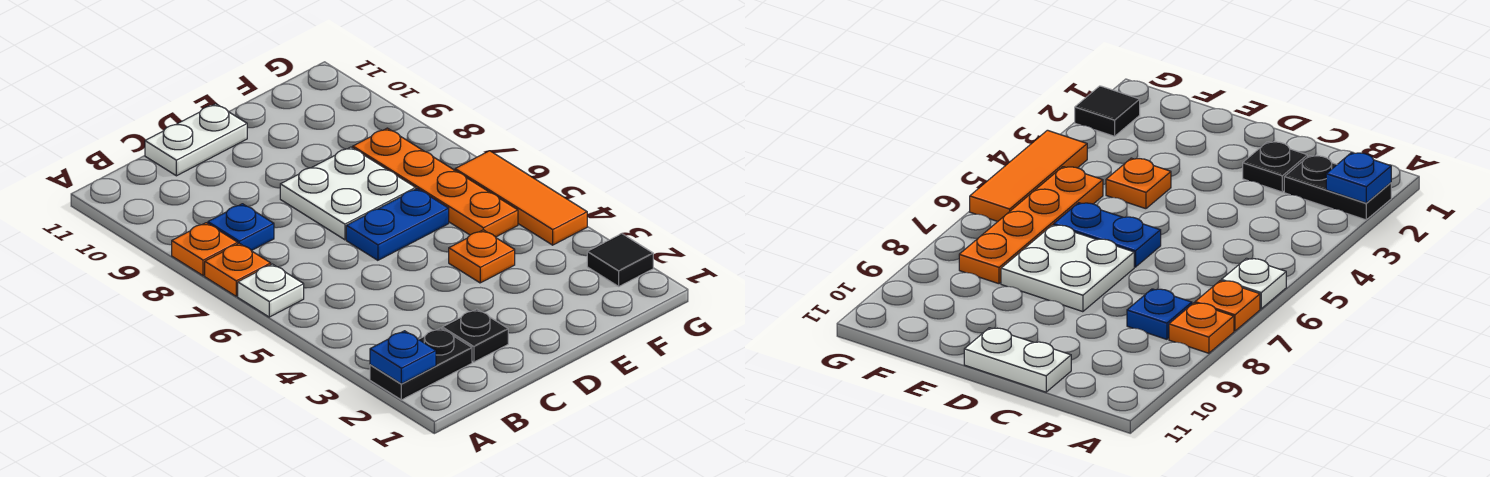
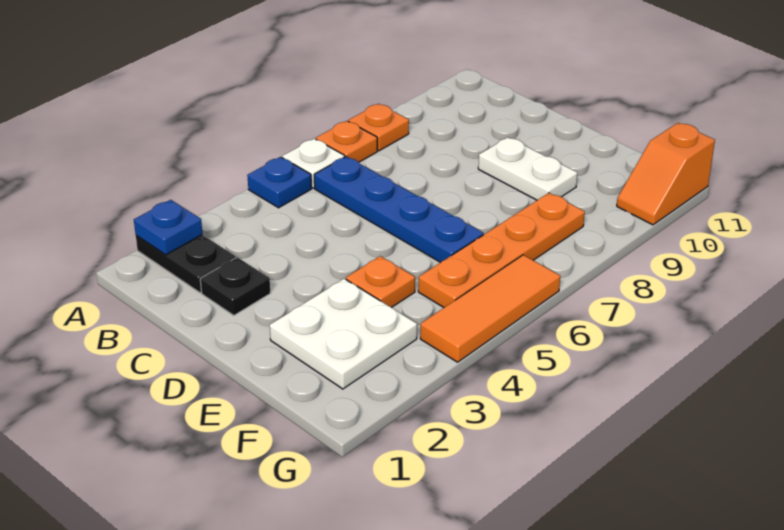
blue 1x1 plate [208,204,274,251] -> blue 1x1 plate moved to [247,157,312,208]
white 1x2 plate [145,104,247,176] -> white 1x2 plate moved to [478,137,577,200]
blue 1x2 plate [346,189,449,260] -> blue 1x4 plate [314,156,483,263]
white 2x2 plate [280,147,416,240] -> white 2x2 plate moved to [270,279,417,389]
black 1x1 tile [587,234,653,286] -> none
none -> orange 1x2 slope [617,123,715,225]

